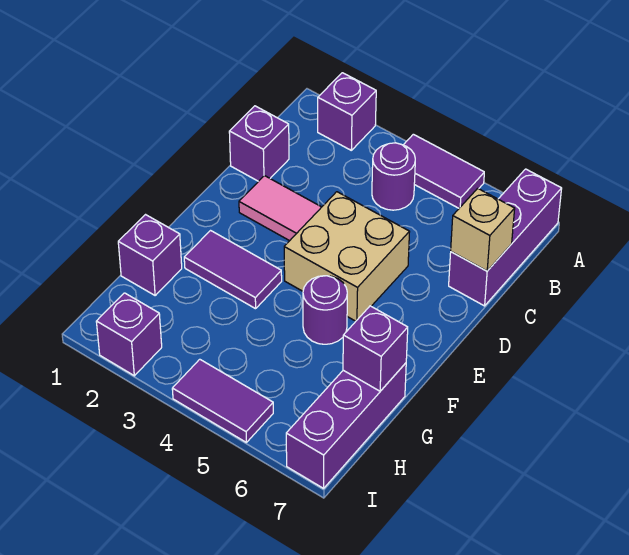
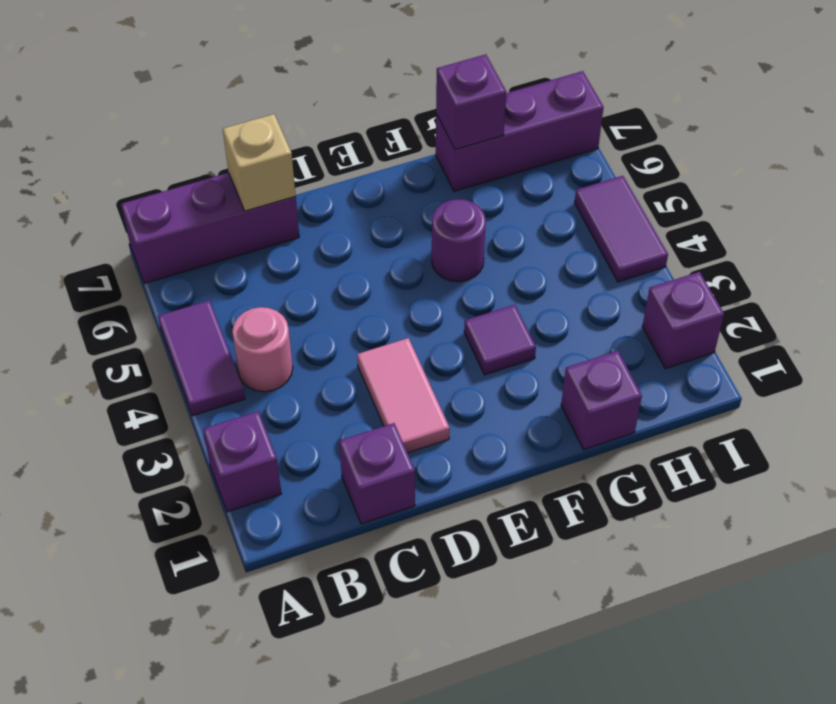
purple 1x1 round brick [372,143,415,210] -> pink 1x1 round brick [232,307,293,392]
tan 2x2 brick [284,192,409,321] -> none
purple 1x2 tile [184,231,282,309] -> purple 1x1 tile [464,305,536,375]

